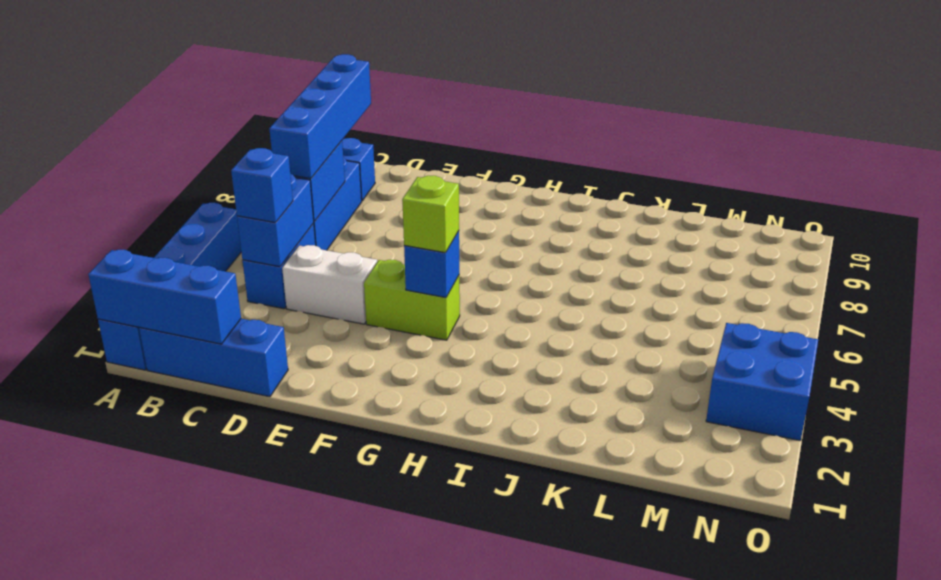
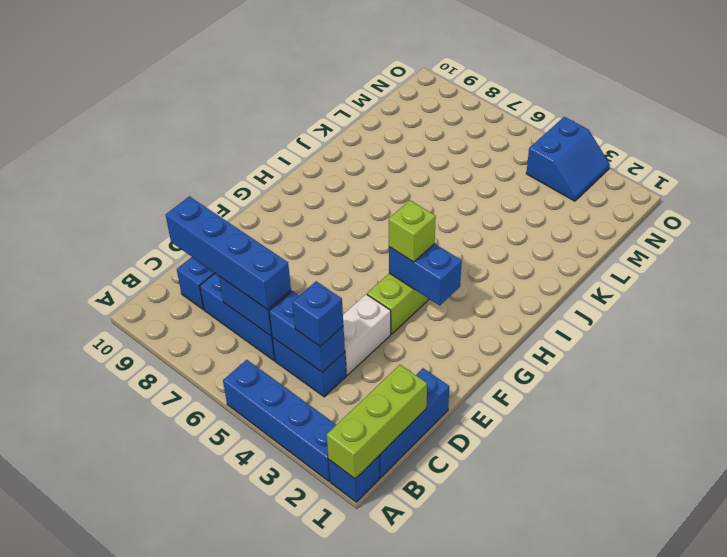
blue 1x3 brick [88,250,241,344] -> lime 1x3 brick [327,365,427,479]
blue 1x1 brick [404,231,459,297] -> blue 1x2 brick [389,244,462,306]
blue 2x2 brick [706,323,818,440] -> blue 2x2 slope [526,117,610,201]

